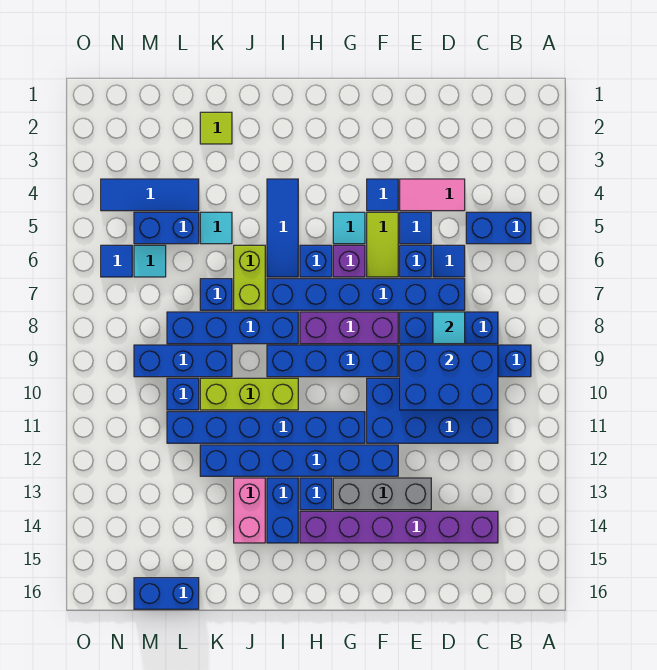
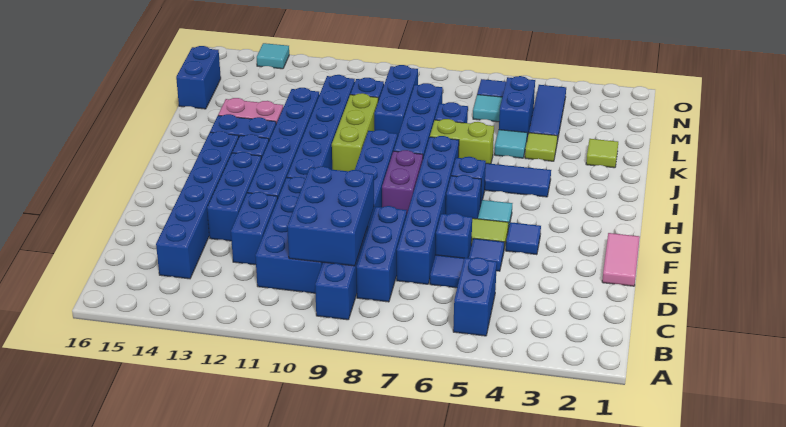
purple 1x6 brick [300,511,498,543] -> blue 1x6 brick [156,131,239,279]
pink 1x2 tile [400,179,465,211] -> pink 1x2 tile moved to [602,233,640,286]
cyan 1x1 tile [433,312,465,344] -> cyan 1x1 tile moved to [257,43,289,69]
none -> blue 1x2 brick [231,192,278,265]
grey 1x3 brick [333,478,431,510] -> blue 1x3 brick [207,152,261,241]
purple 1x3 brick [300,312,398,344] -> purple 1x2 brick [382,150,423,213]
purple 1x1 brick [333,245,365,277] -> blue 1x1 brick [446,175,481,219]
none -> lime 1x1 tile [525,133,558,161]

